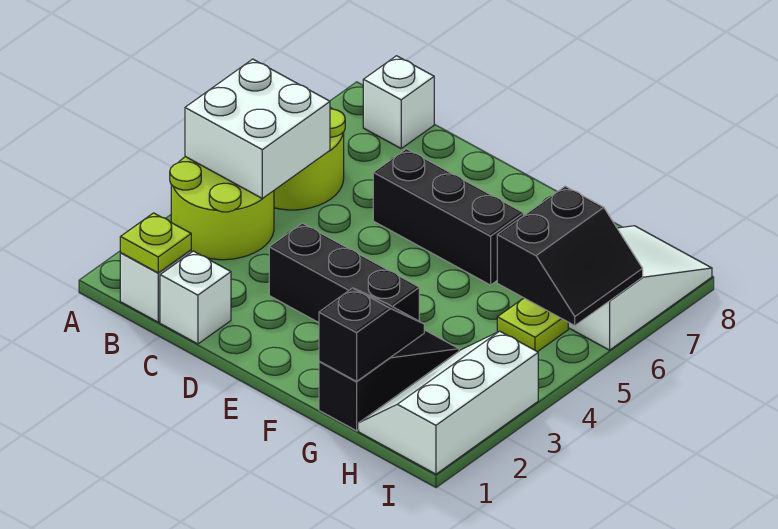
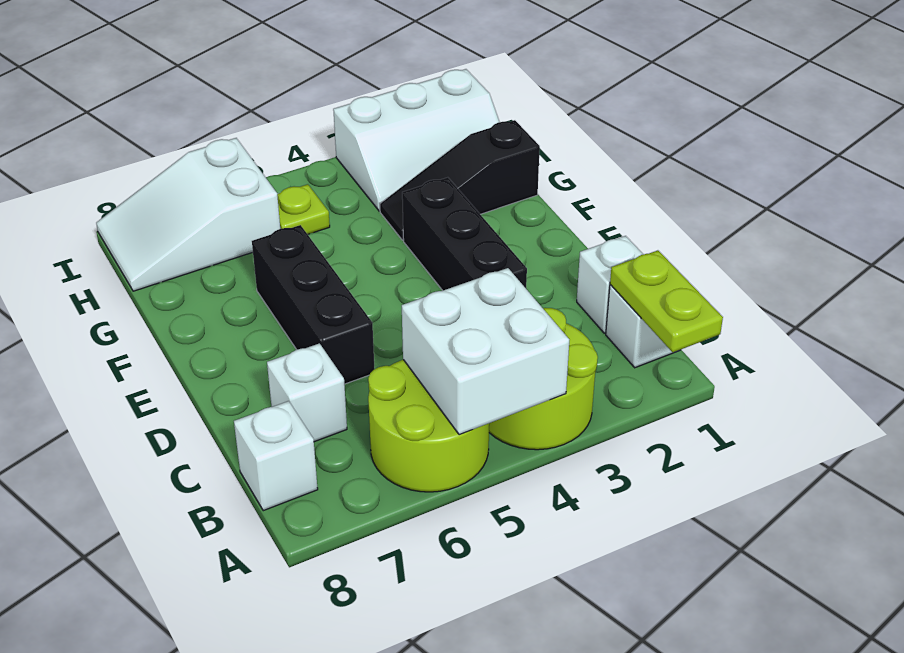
lime 1x1 plate [120,213,191,273] -> lime 1x2 plate [610,250,723,352]
none -> white 1x1 brick [267,343,347,442]
black 1x2 slope [319,288,424,381] -> none
black 2x2 slope [497,186,643,325] -> none

